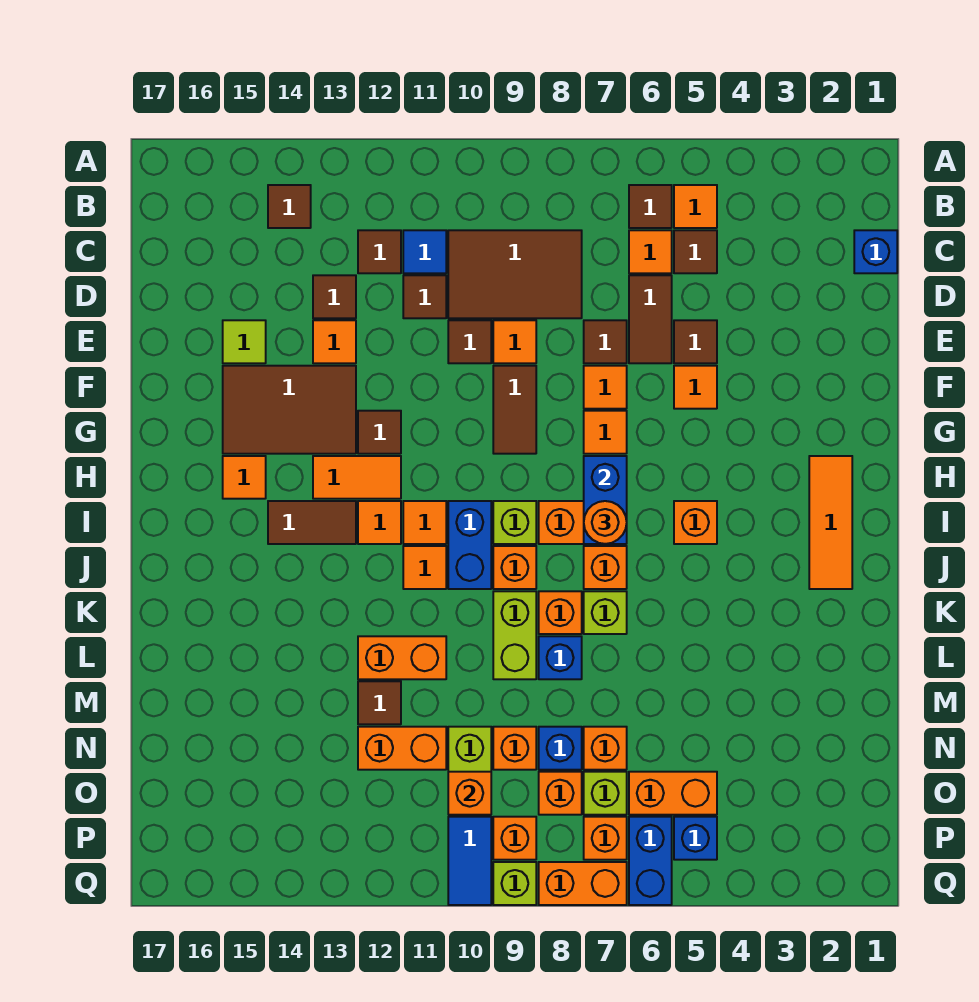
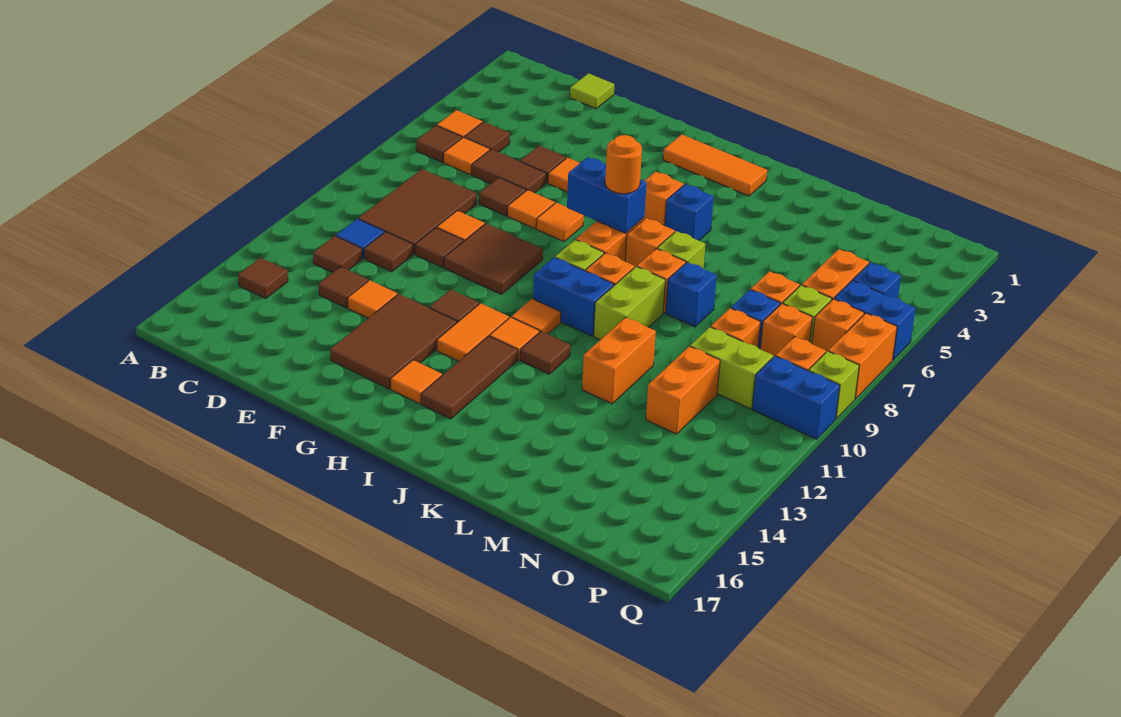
blue 1x1 brick [854,230,897,273] -> blue 1x1 brick moved to [665,184,714,241]
lime 1x1 tile [223,320,266,363] -> lime 1x1 tile moved to [570,73,614,109]
brown 1x2 tile [493,366,536,454] -> brown 2x2 tile [444,224,543,294]
brown 1x2 tile [268,501,356,544] -> brown 1x3 tile [421,336,518,419]
orange 1x1 tile [403,546,446,589] -> none
lime 1x2 brick [493,591,536,679] -> lime 1x2 brick turned to [594,267,665,340]
brown 1x1 tile [358,681,401,724] -> brown 1x1 tile moved to [520,331,570,374]
orange 1x1 brick [448,772,491,815] -> none
blue 1x2 tile [448,817,491,905] -> blue 1x2 brick [752,356,840,439]

